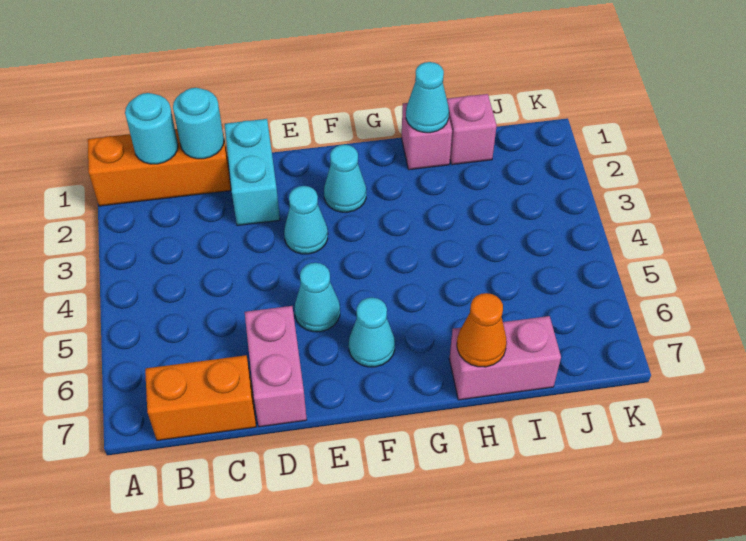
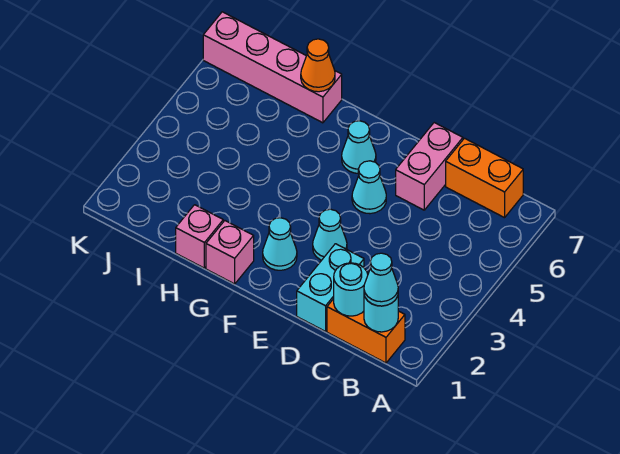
orange 1x3 brick [88,126,231,206] -> orange 1x2 brick [327,299,405,363]
cyan 1x1 cone [406,62,449,133] -> cyan 1x1 cone moved to [364,253,398,306]
pink 1x2 brick [449,316,561,400] -> pink 1x4 brick [203,12,342,123]
pink 1x1 brick [447,94,497,165] -> pink 1x1 brick moved to [206,221,254,284]

